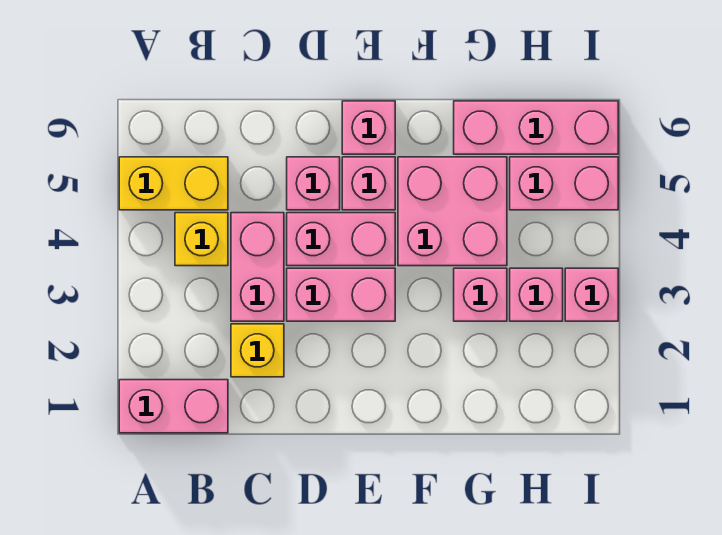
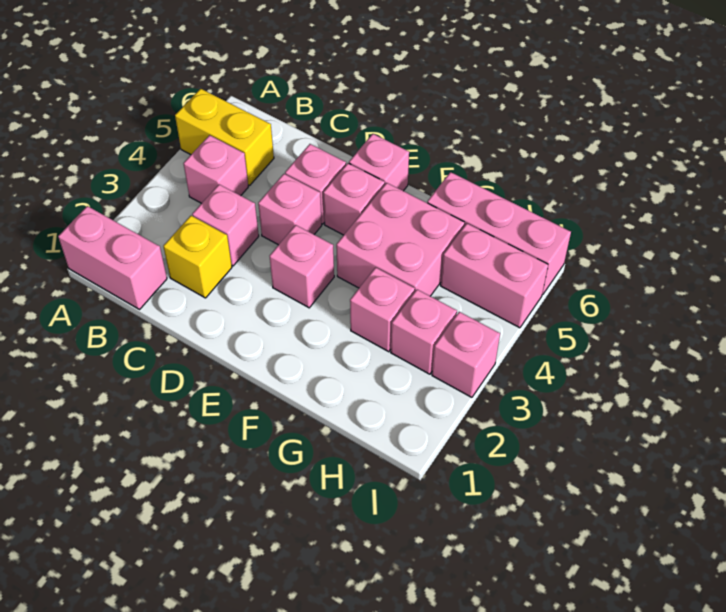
yellow 1x1 brick [175,213,228,266] -> pink 1x1 brick [183,135,248,203]
pink 1x2 brick [231,213,284,321] -> pink 1x1 brick [192,184,259,266]
pink 1x2 brick [287,268,395,321] -> pink 1x1 brick [270,225,334,308]
pink 1x2 brick [287,213,395,266] -> pink 1x1 brick [258,174,322,245]

